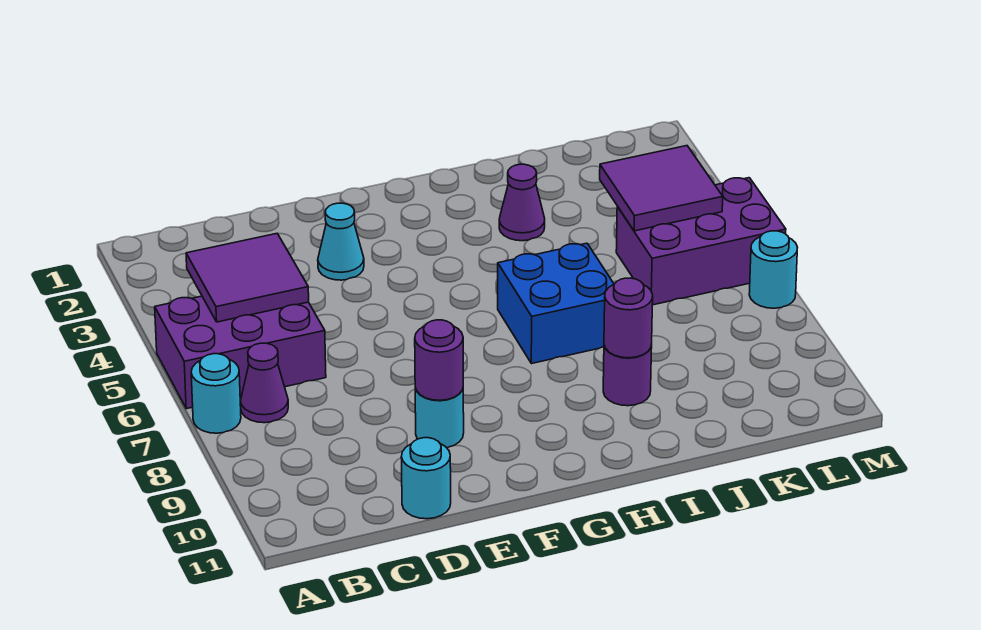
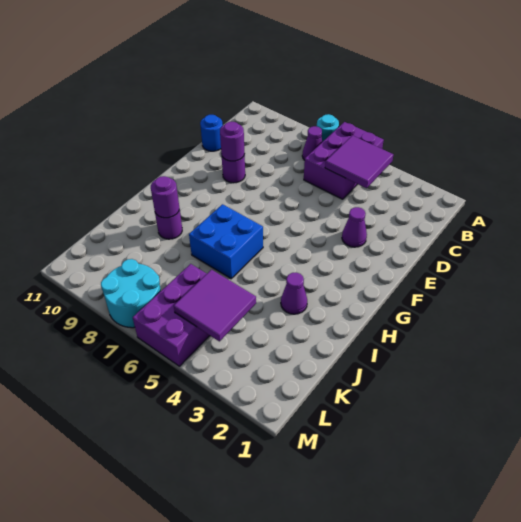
cyan 1x1 round brick [401,438,451,519] -> blue 1x1 round brick [200,115,223,151]
cyan 1x1 cone [318,203,364,280] -> purple 1x1 cone [342,207,367,247]
cyan 1x1 round brick [415,388,464,448] -> purple 1x1 round brick [222,154,245,183]
cyan 1x1 round brick [749,231,798,308] -> cyan 2x2 round brick [101,259,161,328]

